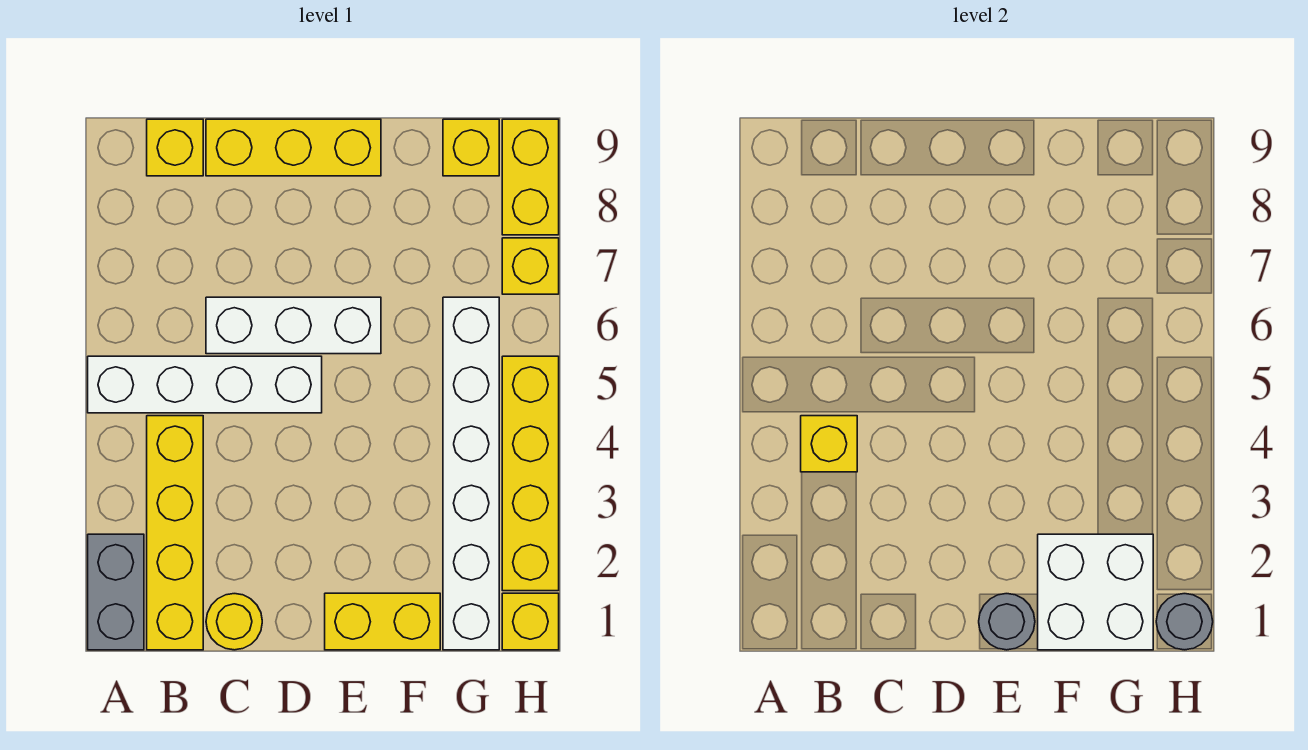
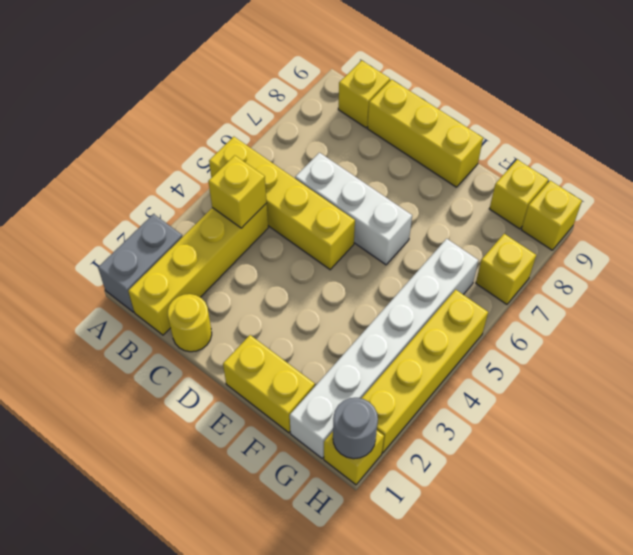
white 1x4 brick [88,356,322,413] -> yellow 1x4 brick [209,137,355,270]
grey 1x1 round brick [979,594,1035,650] -> none
white 2x2 brick [1038,534,1153,650] -> none
yellow 1x2 brick [502,119,559,235] -> yellow 1x1 brick [522,181,582,250]

